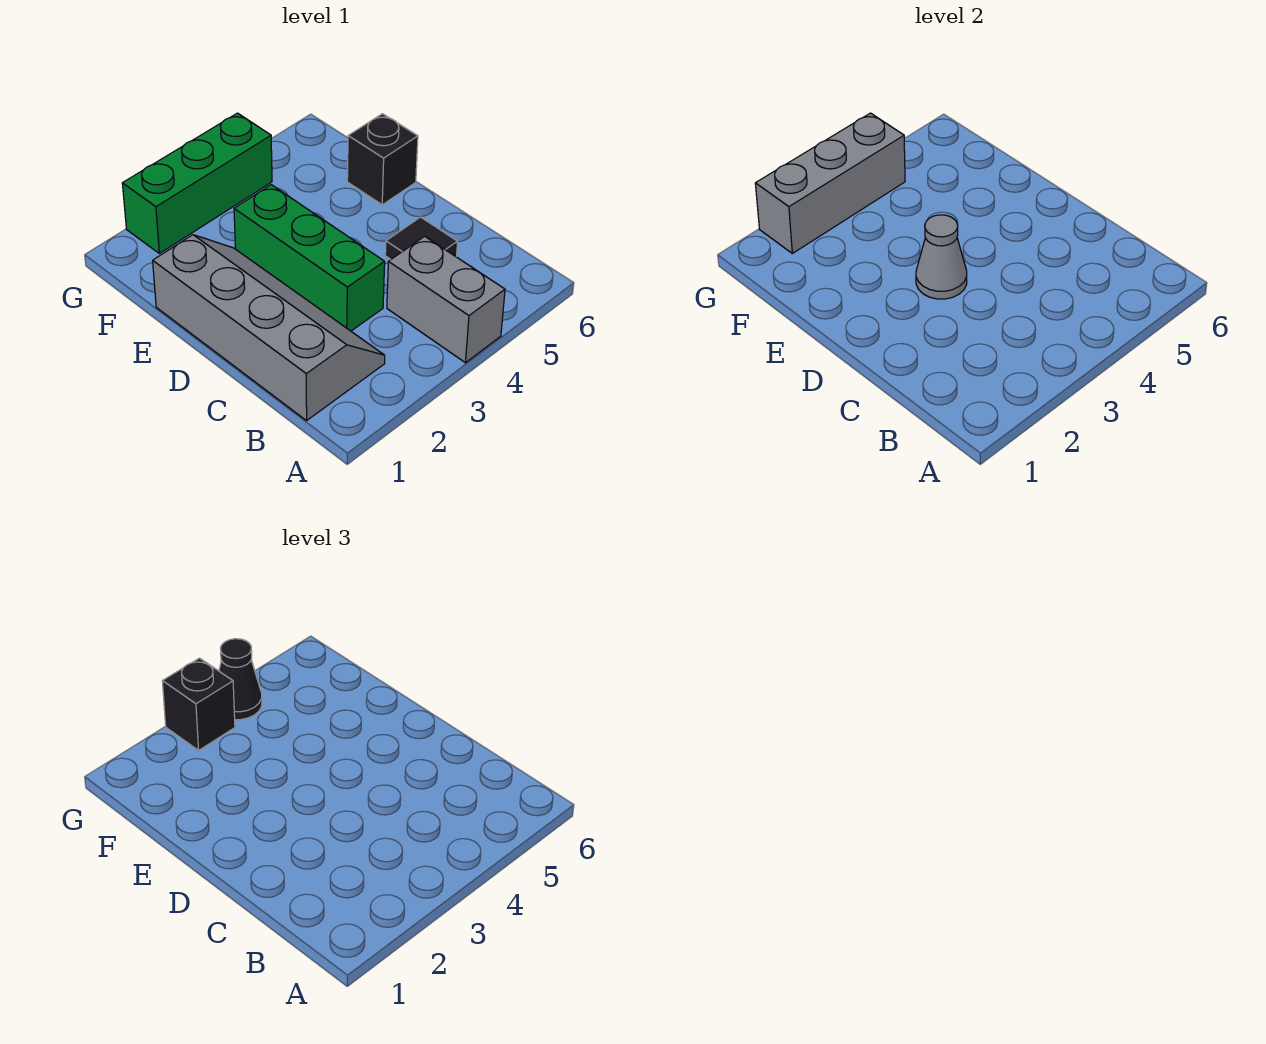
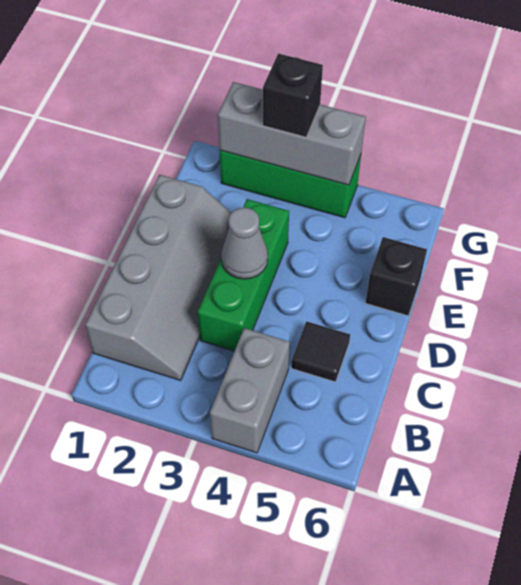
black 1x1 cone [219,639,262,720] -> none

